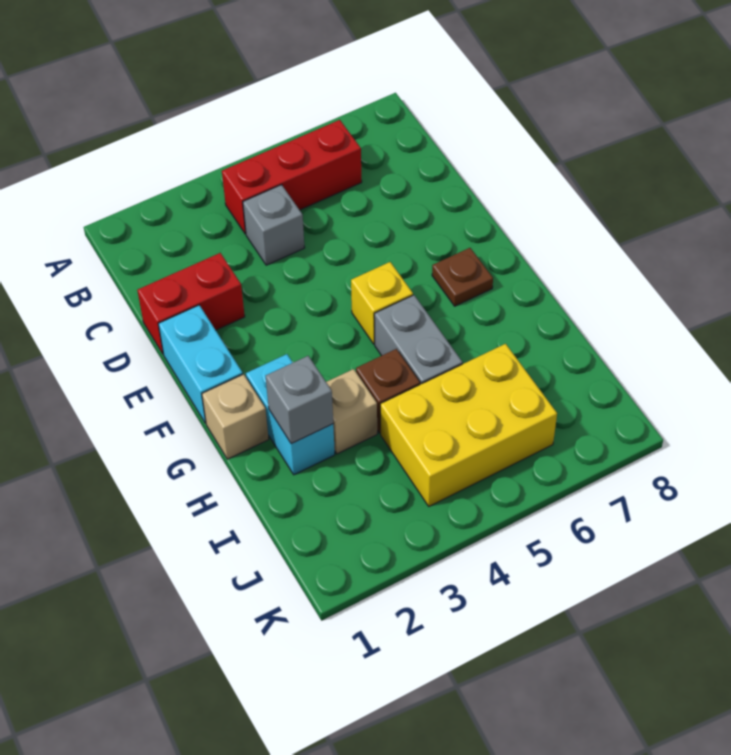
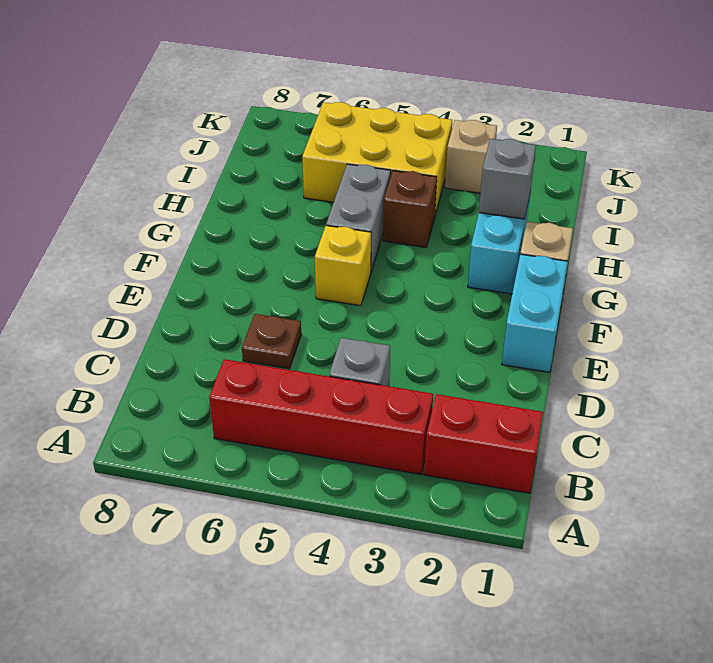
red 1x3 brick [222,120,362,234] -> red 1x4 brick [209,359,433,474]
red 1x2 brick [137,253,245,354] -> red 1x2 brick moved to [424,394,543,493]
brown 1x1 plate [432,248,493,306] -> brown 1x1 plate moved to [242,314,301,369]
tan 1x1 brick [326,369,377,454] -> tan 1x1 brick moved to [445,120,497,193]

